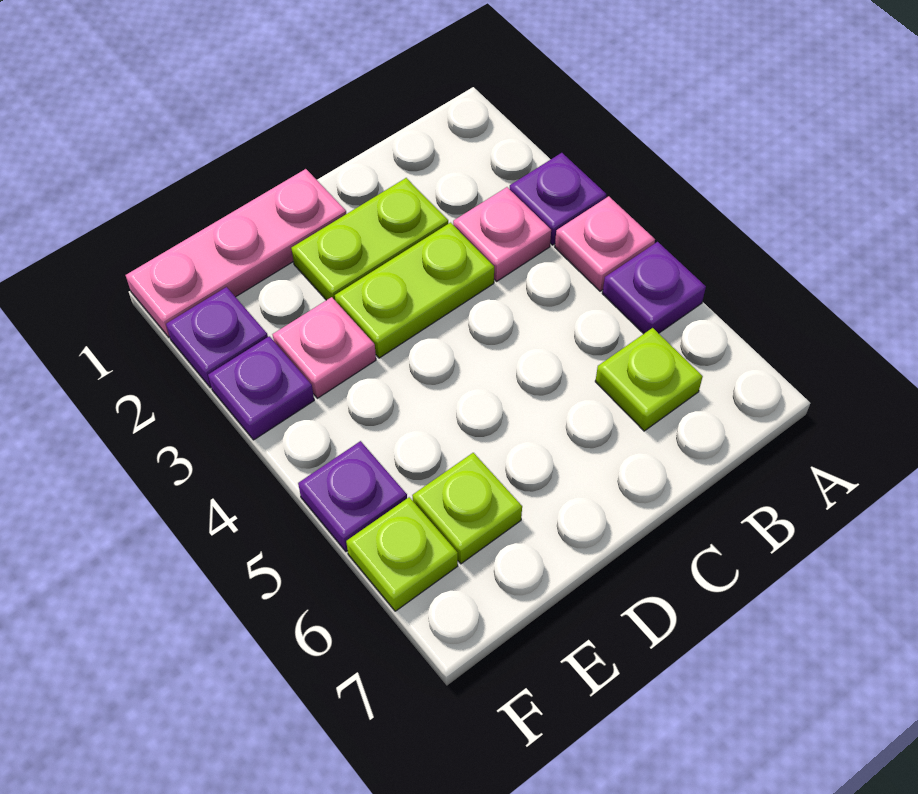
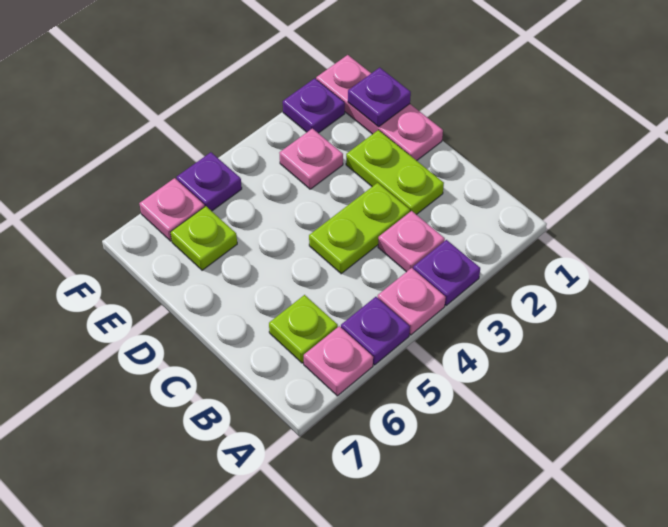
none -> pink 1x1 plate [304,326,373,396]
lime 1x2 plate [335,223,494,358] -> lime 1x2 plate turned to [309,183,410,274]
purple 1x1 plate [208,336,314,440] -> purple 1x1 plate moved to [348,68,411,127]
lime 1x1 plate [346,497,458,611] -> pink 1x1 plate [139,178,205,241]

